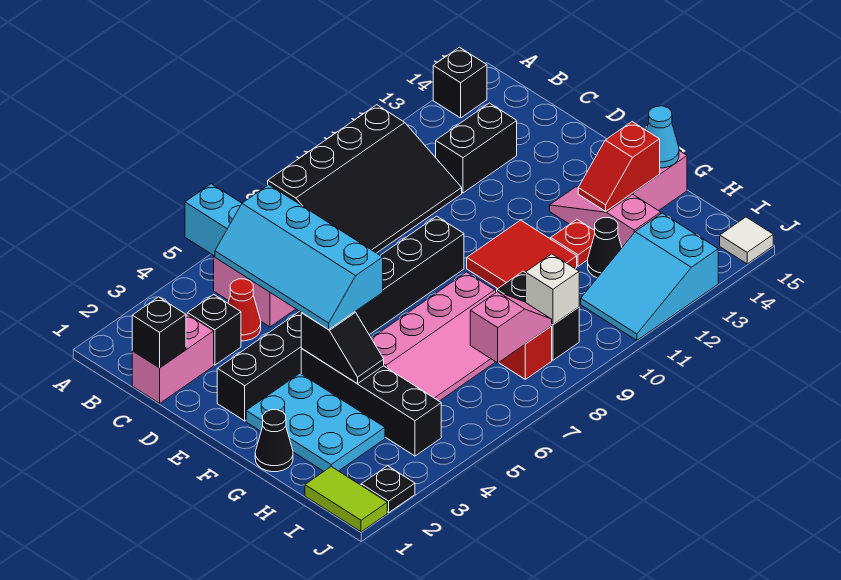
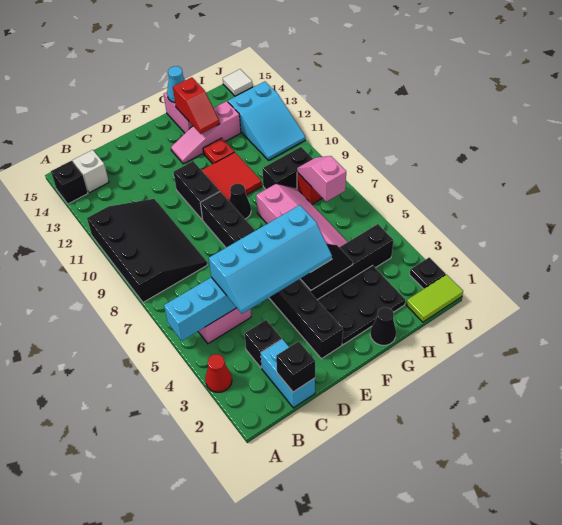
pink 1x2 brick [132,314,214,403] -> cyan 1x2 brick [261,339,315,408]
red 1x1 cone [228,279,261,341] -> red 1x1 cone moved to [205,354,232,392]
black 1x2 brick [436,103,517,193] -> black 1x2 brick moved to [173,161,220,220]
cyan 2x3 plate [246,373,385,471] -> black 2x3 plate [318,265,405,345]
black 1x1 cone [588,218,622,278] -> black 1x1 cone moved to [229,184,251,219]
white 1x1 brick [526,254,579,325] -> white 1x1 brick moved to [73,150,109,193]

